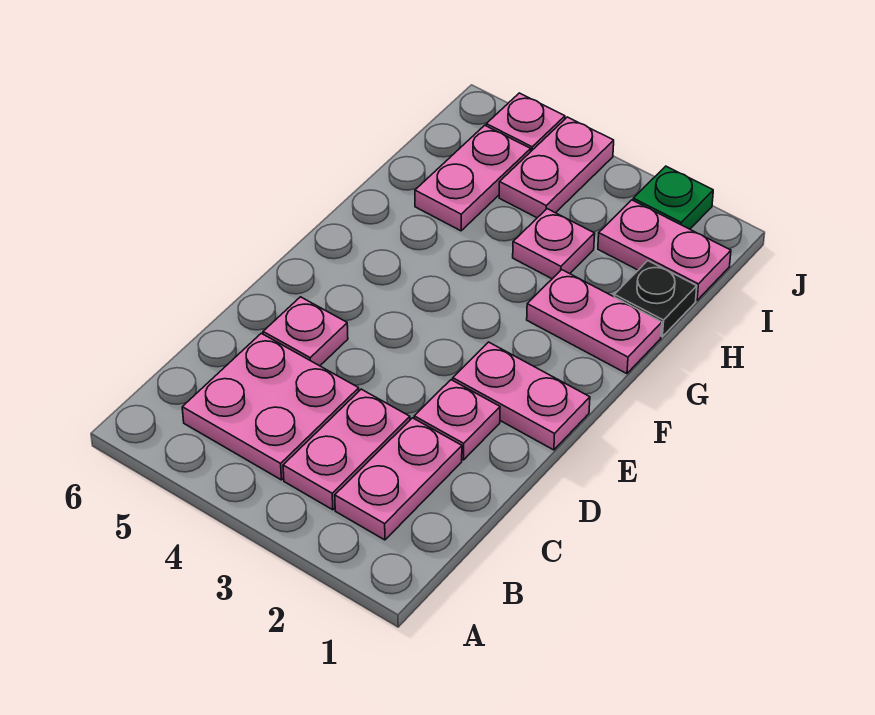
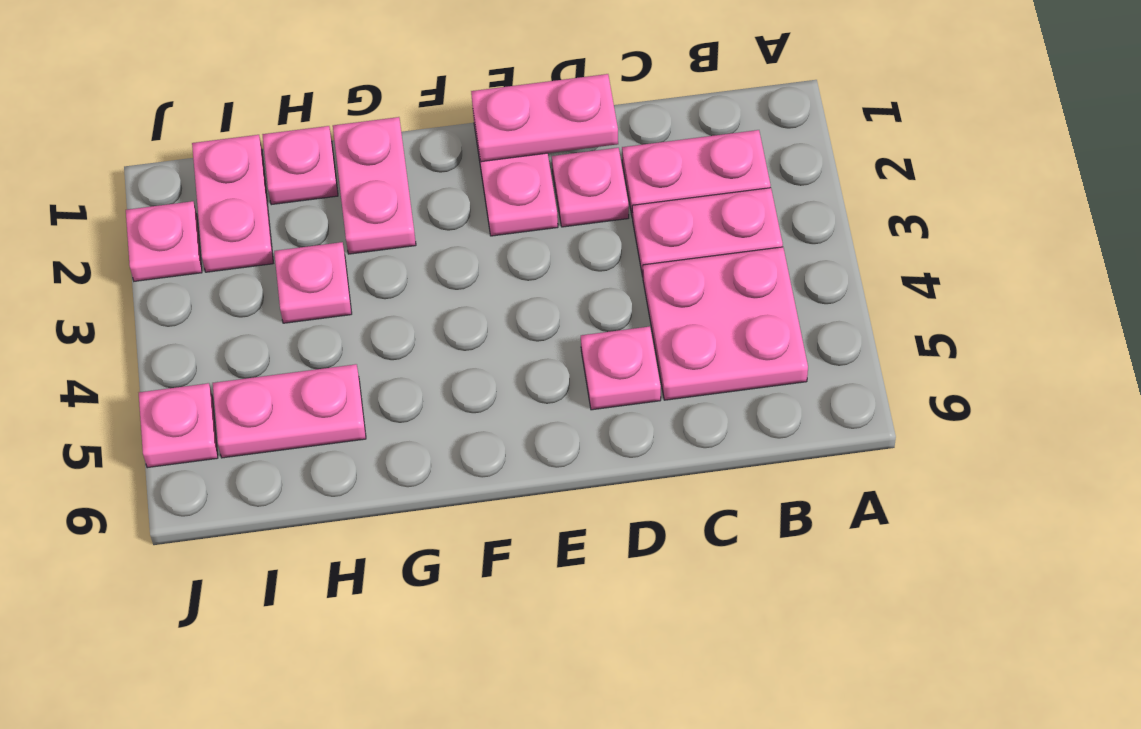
black 1x1 plate [614,261,697,337] -> pink 1x1 plate [262,126,338,205]
pink 1x2 plate [499,117,614,218] -> pink 1x2 plate moved to [471,74,618,162]
green 1x1 plate [633,166,713,229] -> pink 1x1 plate [126,201,202,281]

